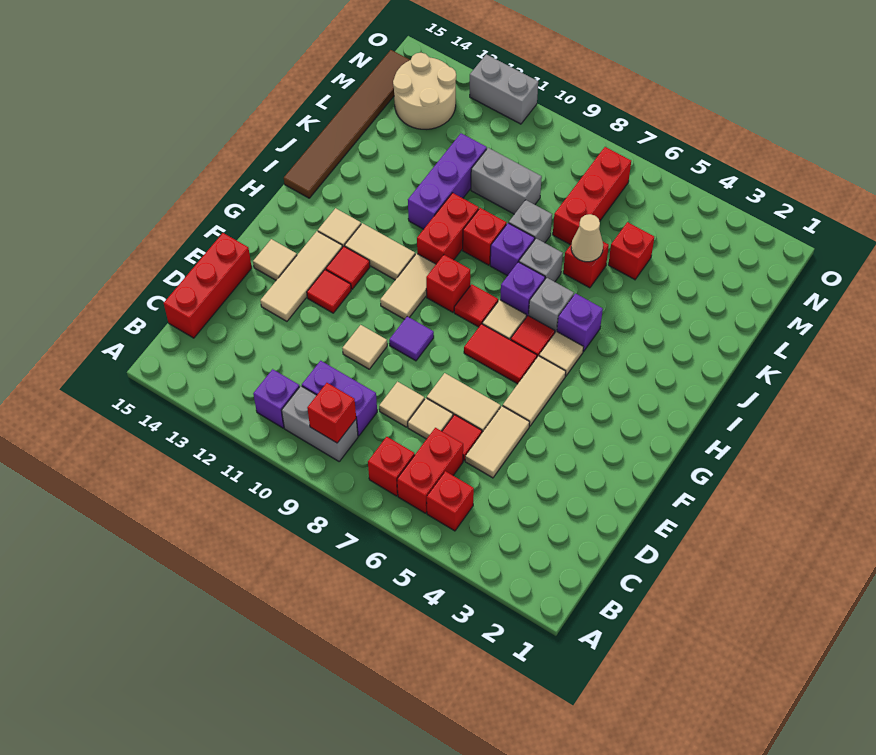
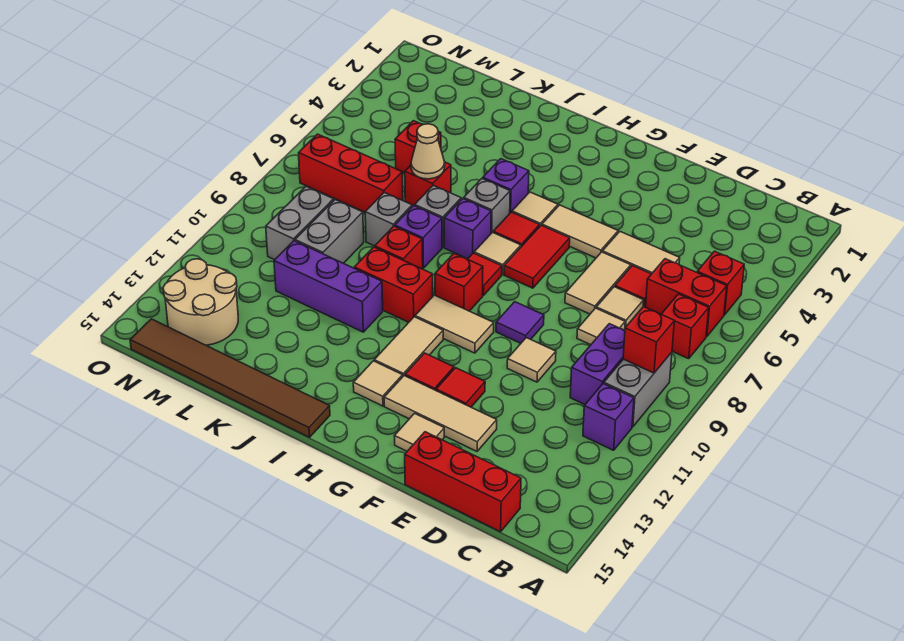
grey 1x2 brick [470,54,538,124] -> grey 1x2 brick moved to [266,187,334,260]

